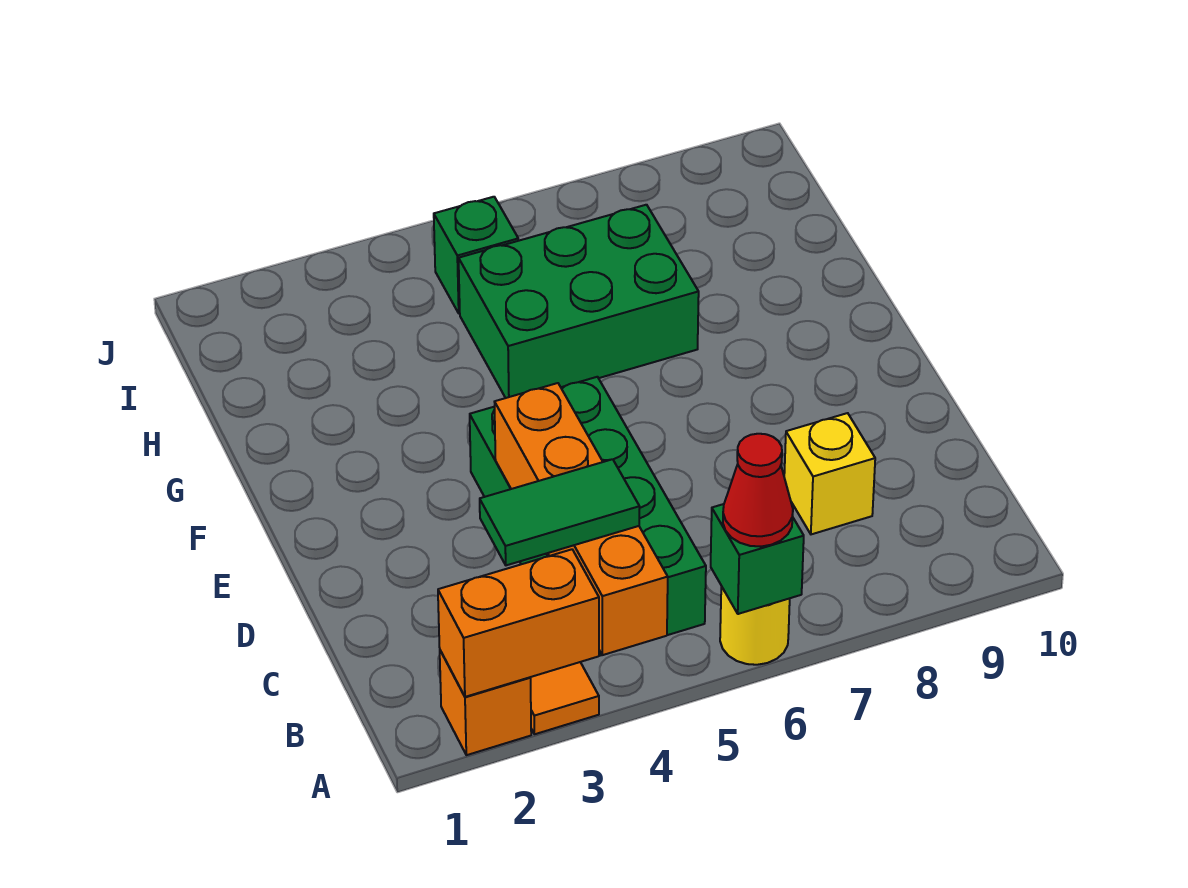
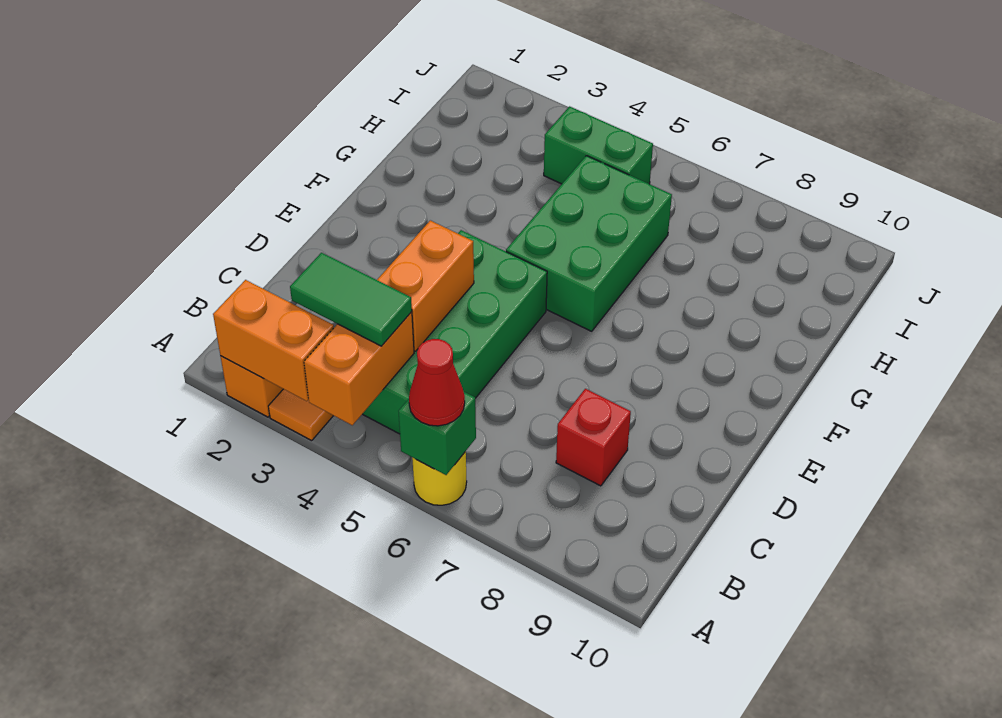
yellow 1x1 brick [784,413,875,534] -> red 1x1 brick [556,389,631,486]
green 2x3 brick [459,205,699,398] -> green 2x3 brick turned to [506,156,672,331]
green 1x1 brick [434,197,518,314] -> green 1x2 brick [544,106,653,184]

